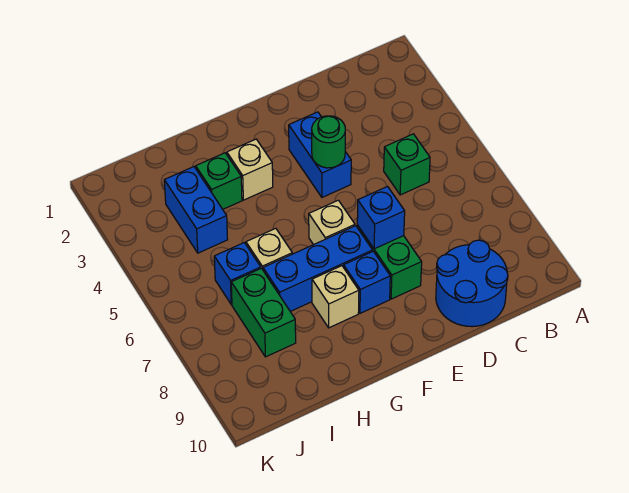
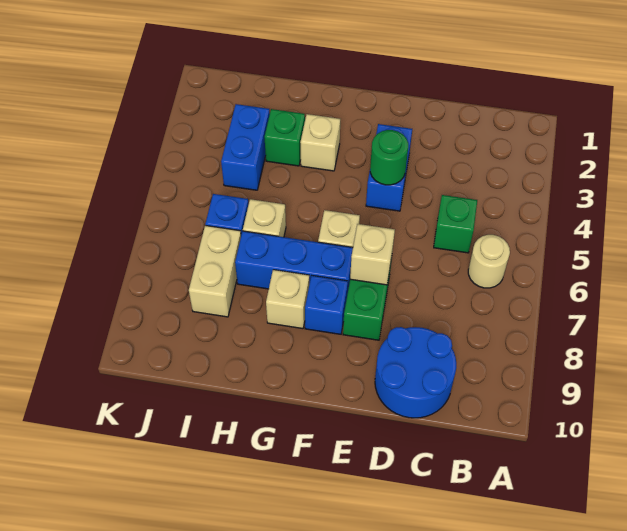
none -> tan 1x1 round brick [468,235,510,288]
blue 1x1 brick [357,187,405,249] -> tan 1x1 brick [350,224,395,285]
green 1x2 brick [231,268,296,357] -> tan 1x2 brick [189,225,241,317]

